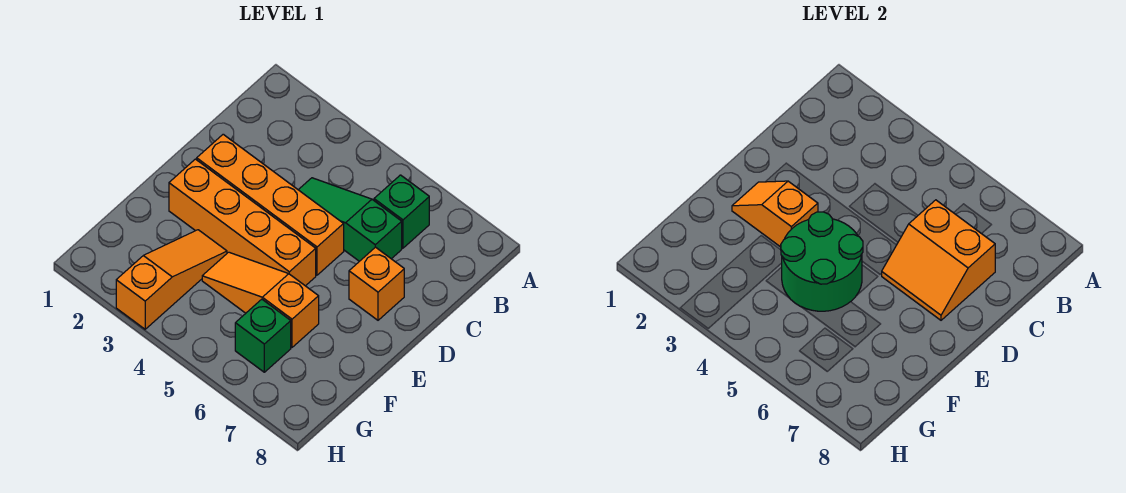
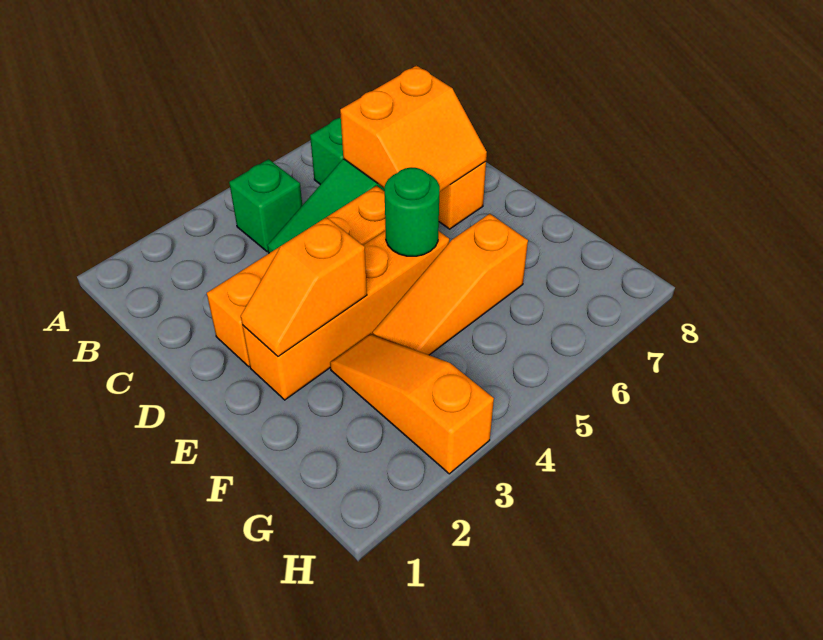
green 2x2 round brick [781,212,863,311] -> green 1x1 round brick [385,168,440,256]
green 1x1 brick [235,299,291,372] -> green 1x1 brick moved to [229,159,302,252]

